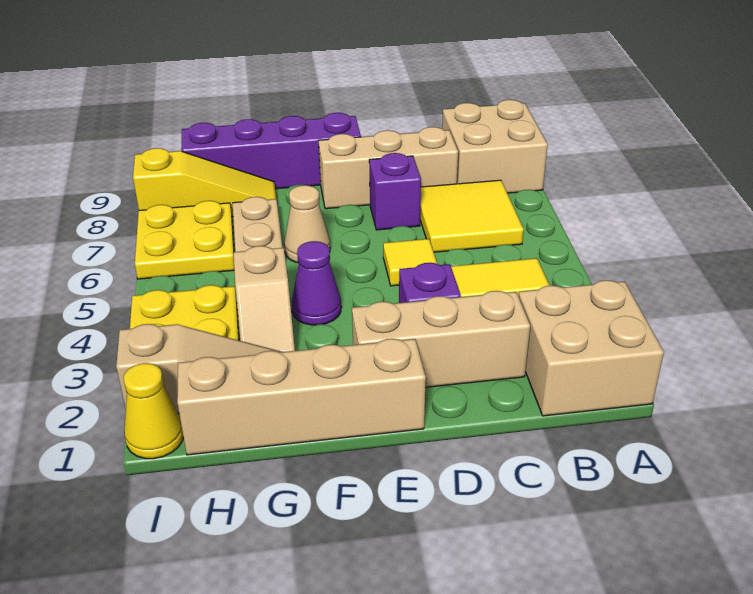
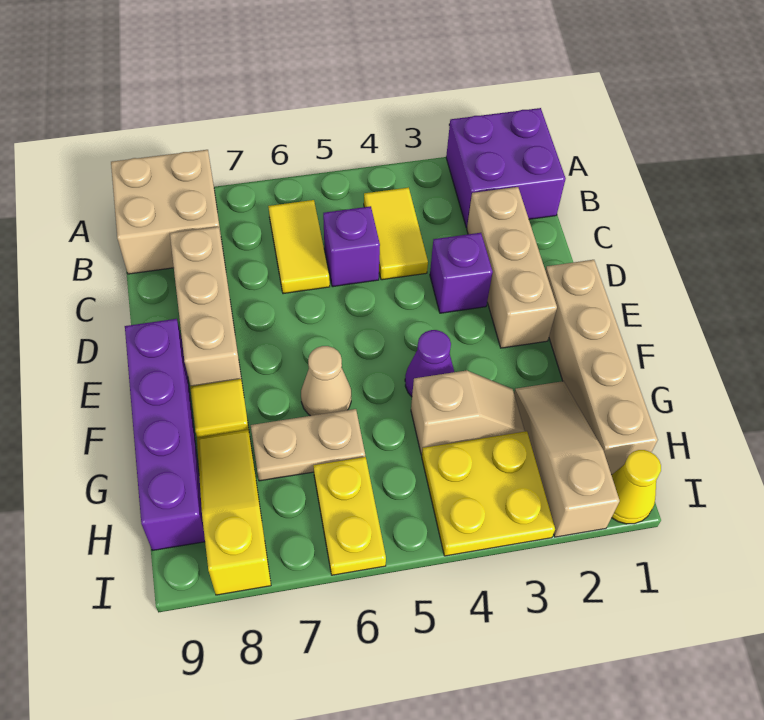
tan 2x2 brick [519,280,664,416] -> purple 2x2 brick [446,108,566,228]
yellow 2x2 tile [420,180,524,252] -> yellow 1x2 tile [268,200,330,294]
yellow 1x1 tile [383,239,437,286] -> yellow 1x1 tile moved to [190,379,249,438]
purple 1x1 brick [369,153,421,230] -> purple 1x1 brick moved to [323,206,380,287]
yellow 2x2 plate [135,201,234,279] -> yellow 1x2 plate [313,457,386,575]

